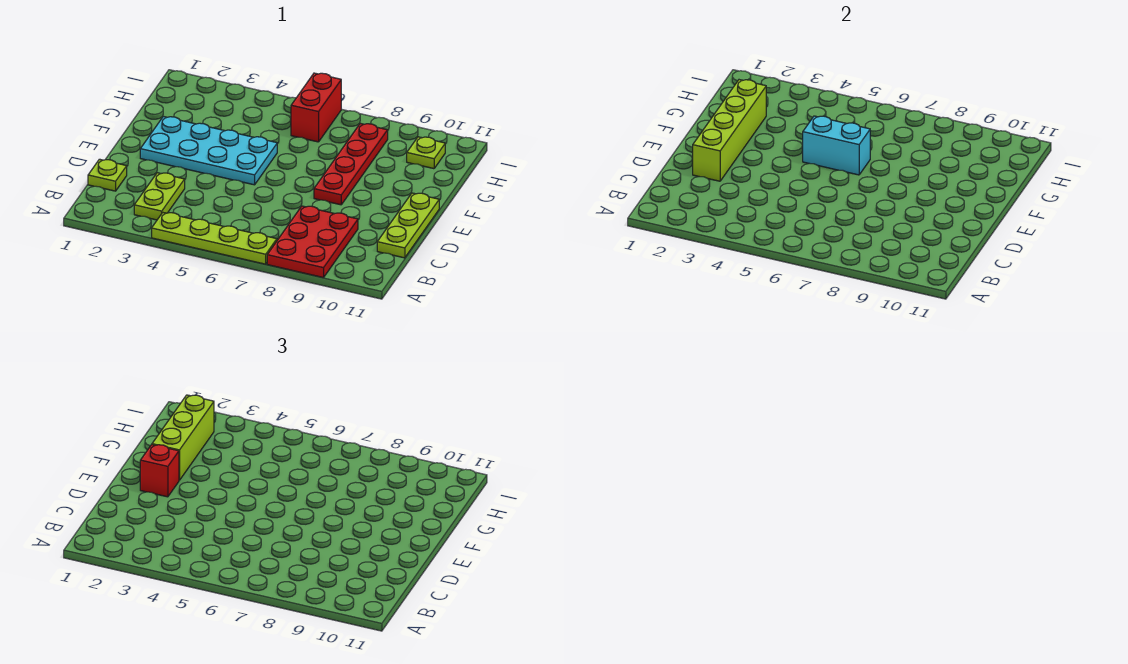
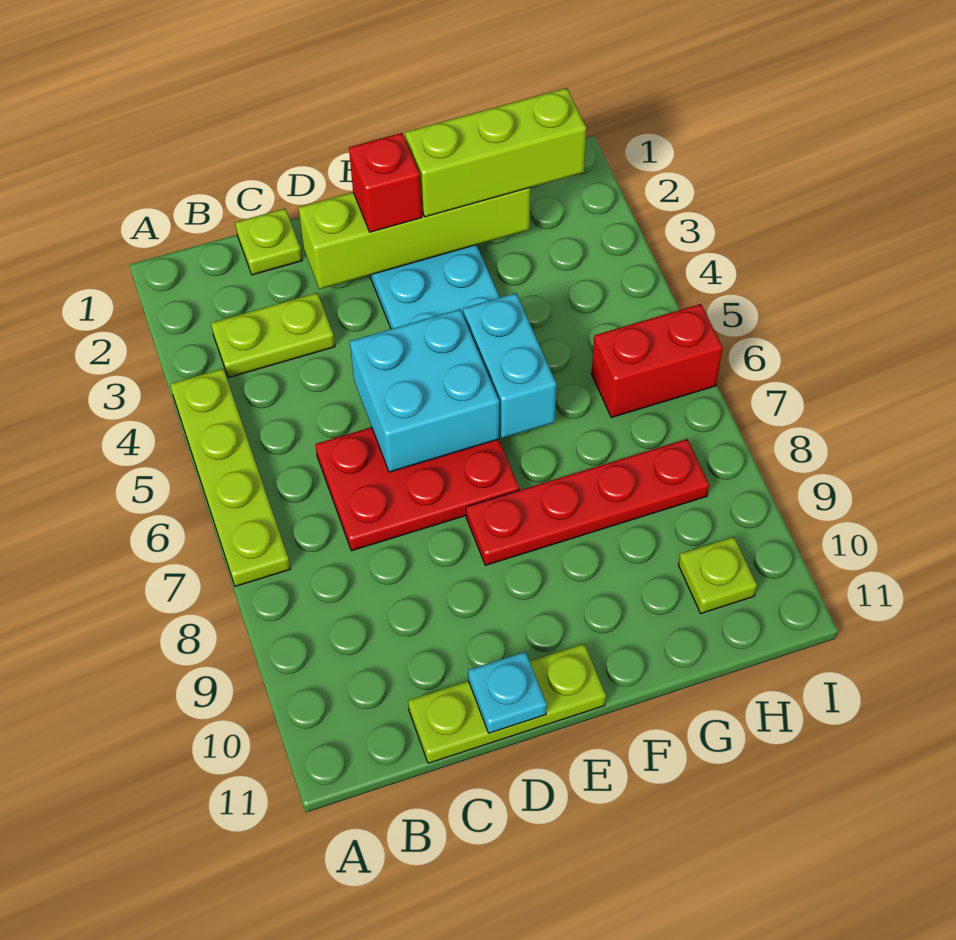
red 2x3 plate [267,206,358,278] -> red 2x3 plate moved to [315,427,519,551]
none -> cyan 2x2 brick [350,309,499,472]
none -> cyan 1x1 plate [468,652,547,733]

